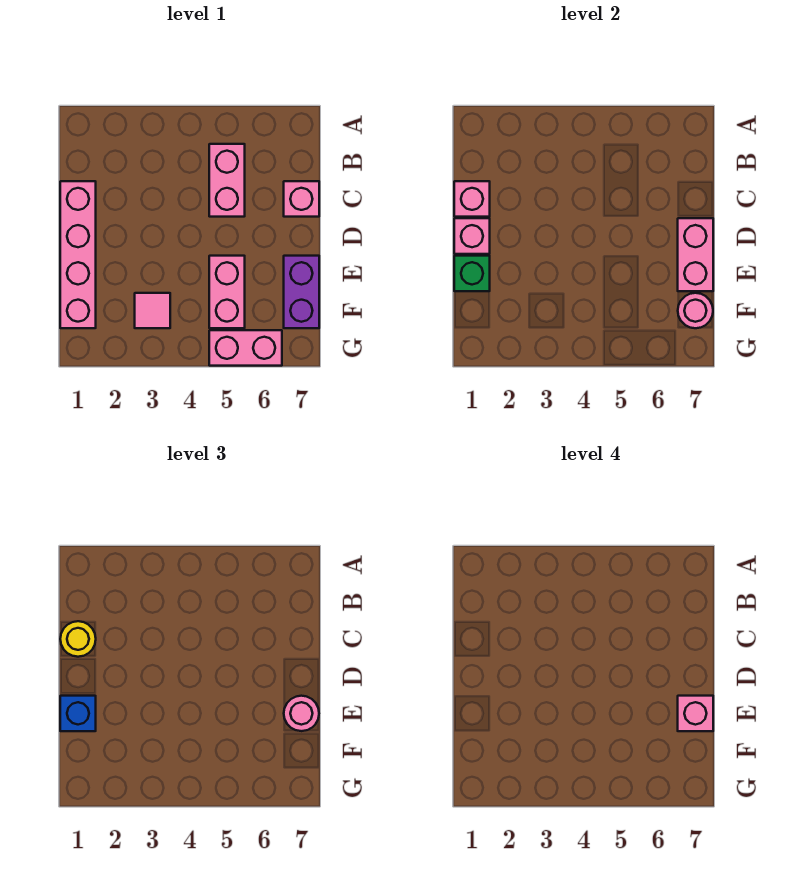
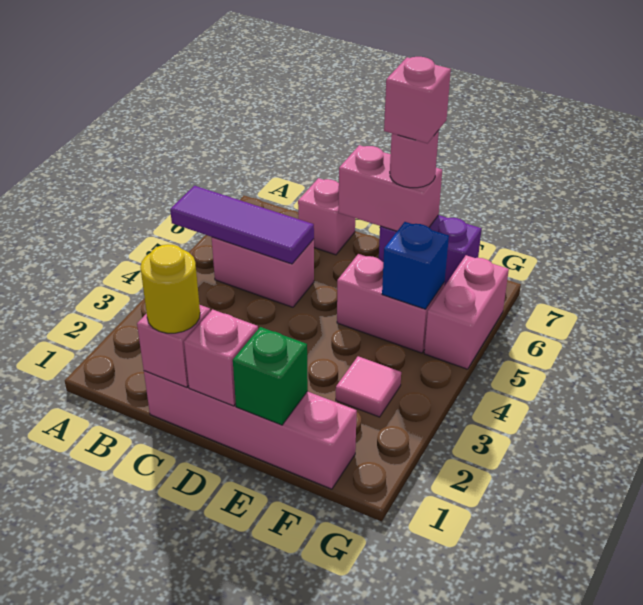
none -> purple 1x3 tile [170,186,314,264]
blue 1x1 brick [60,696,96,731] -> blue 1x1 brick moved to [382,222,449,309]
pink 1x1 round brick [678,293,713,328] -> none

